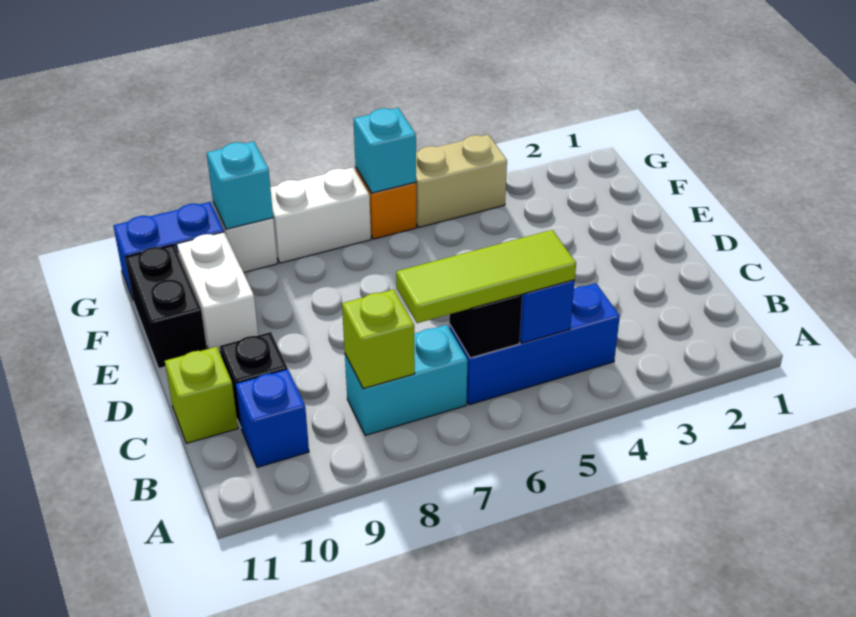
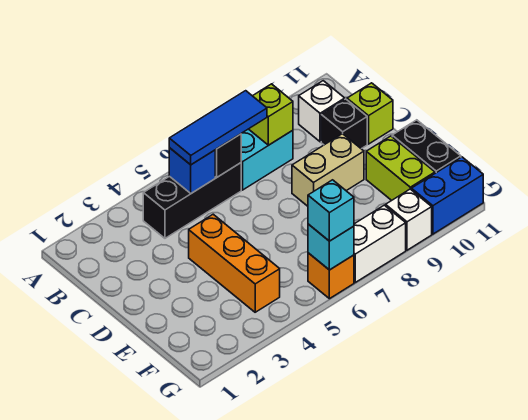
blue 1x3 brick [449,283,620,405] -> black 1x3 brick [143,163,241,238]
lime 1x3 tile [396,230,576,323] -> blue 1x3 tile [169,91,267,165]
blue 1x1 brick [236,369,309,467] -> white 1x1 brick [299,81,345,142]
none -> orange 1x3 brick [189,214,280,312]
white 1x2 brick [177,232,258,352] -> lime 1x2 brick [366,136,435,200]
tan 1x2 brick [416,135,507,227] -> tan 1x2 brick moved to [292,134,364,206]
cyan 1x1 brick [207,142,273,229] -> cyan 1x1 brick moved to [308,180,354,241]

